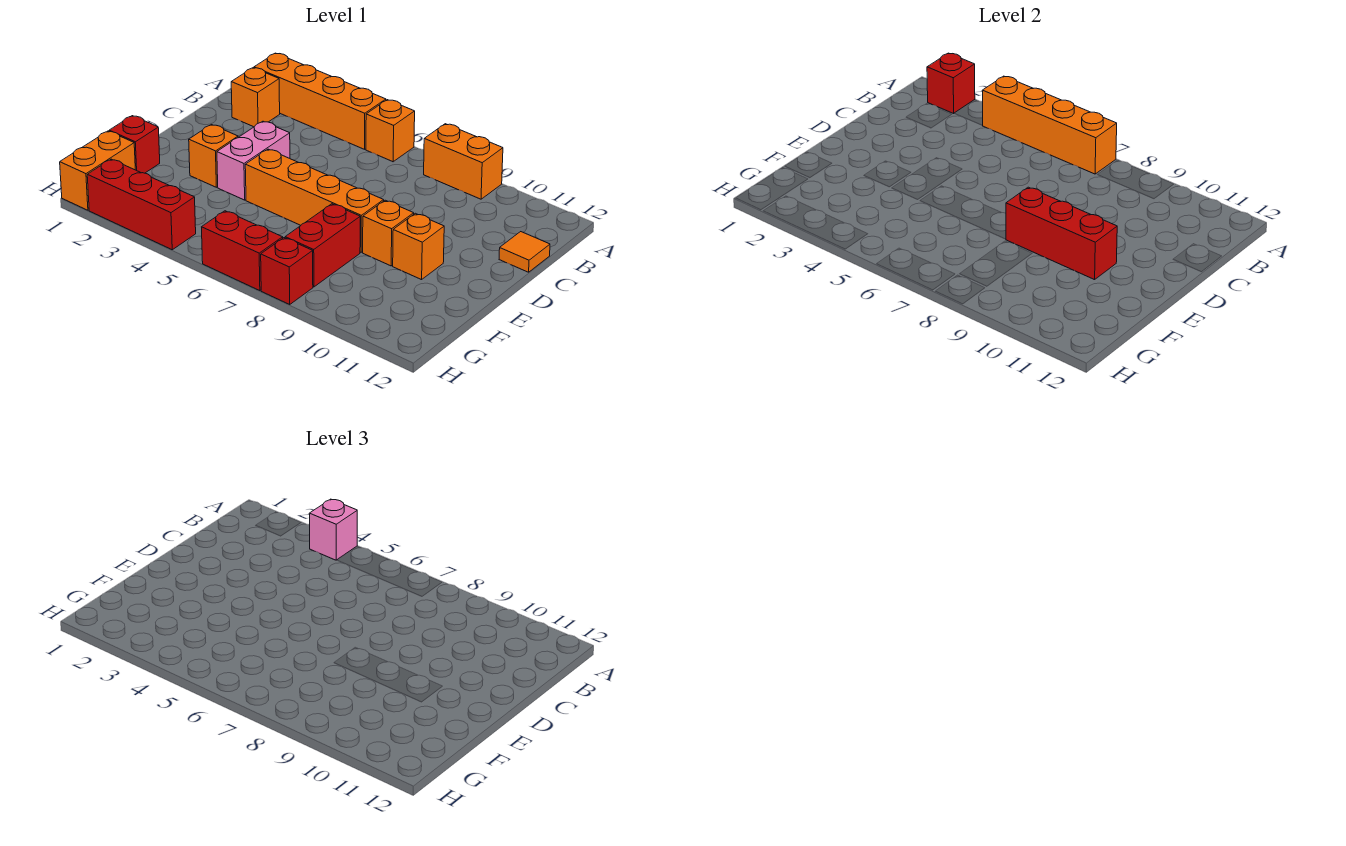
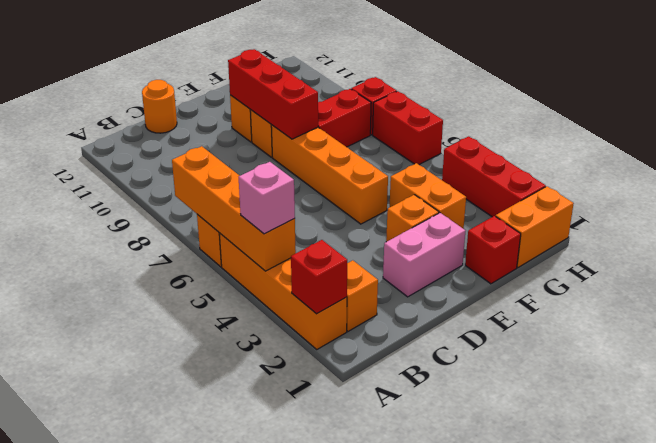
orange 1x2 brick [424,124,503,199] -> orange 1x2 brick moved to [390,163,466,229]
orange 1x1 tile [499,232,550,272] -> orange 1x1 round brick [142,80,177,133]
pink 1x2 brick [217,121,290,200] -> pink 1x2 brick moved to [383,213,465,297]

